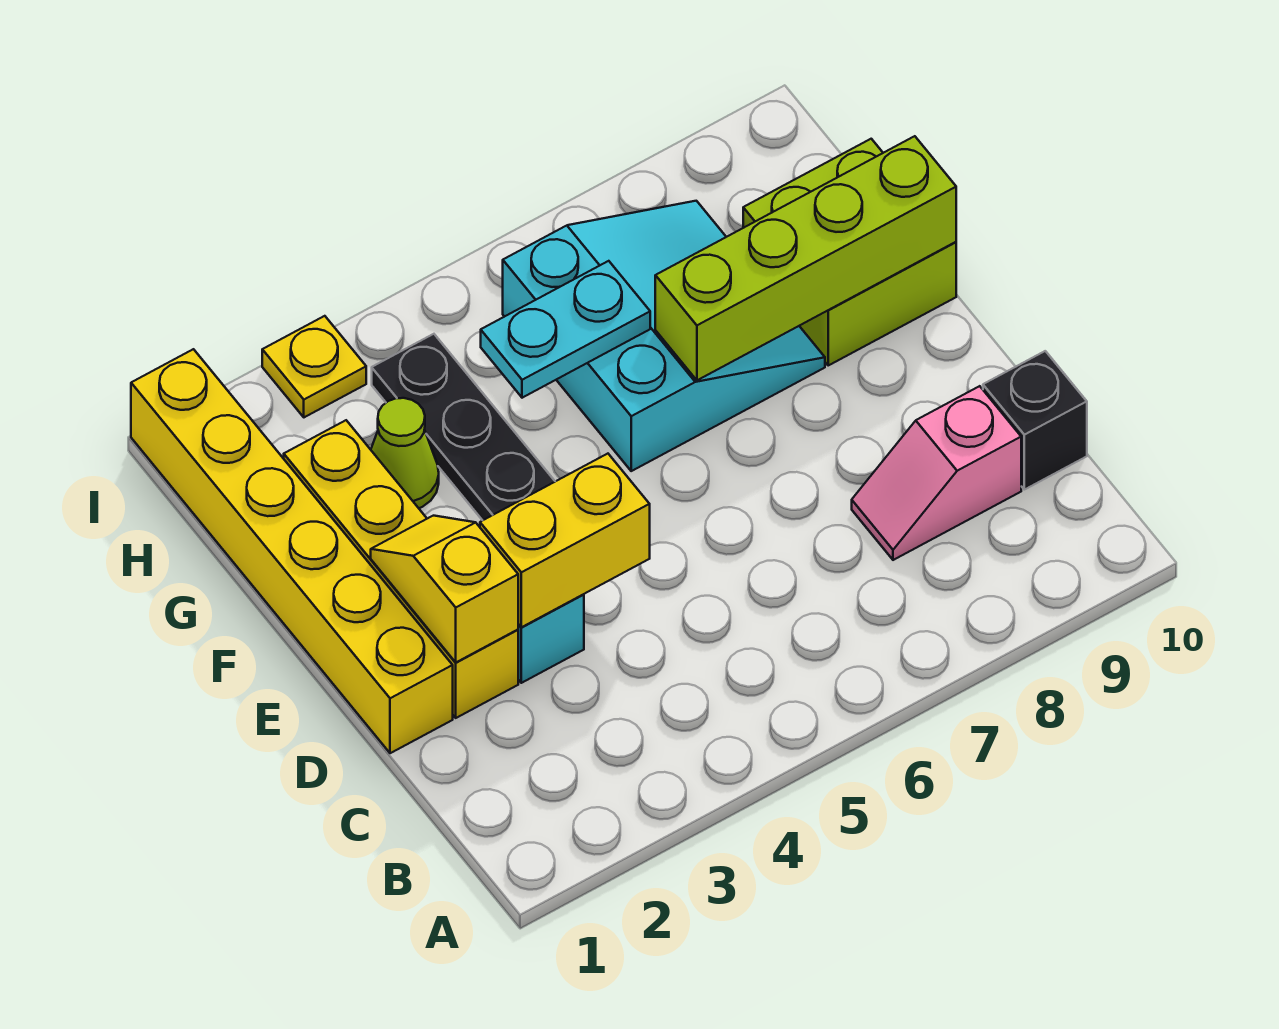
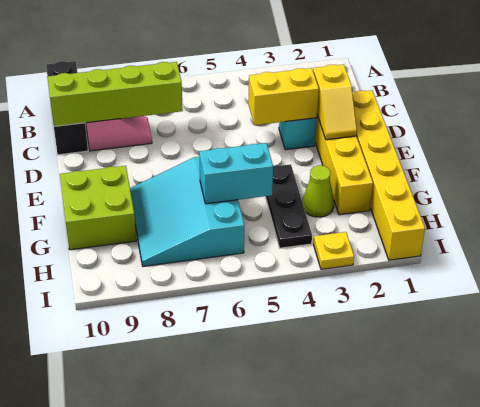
black 1x1 brick [983,351,1087,490] -> black 1x3 brick [46,61,88,155]
lime 1x4 brick [655,136,956,380] -> lime 1x4 brick moved to [47,62,183,126]
cyan 1x2 plate [481,261,650,398] -> cyan 1x2 brick [199,143,273,204]

